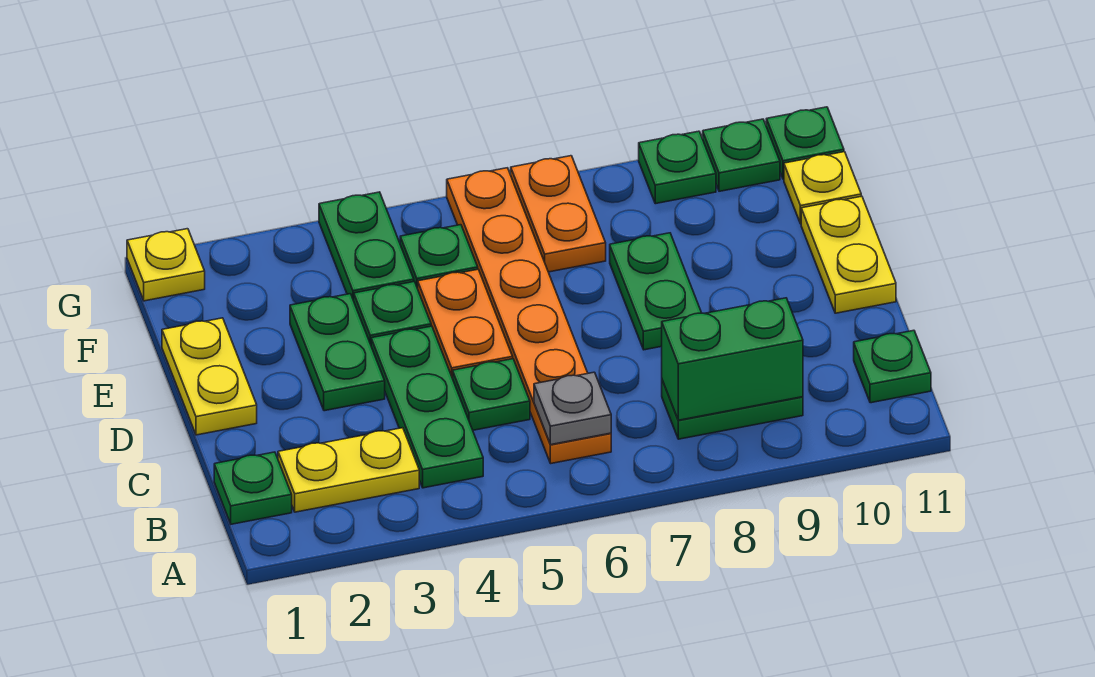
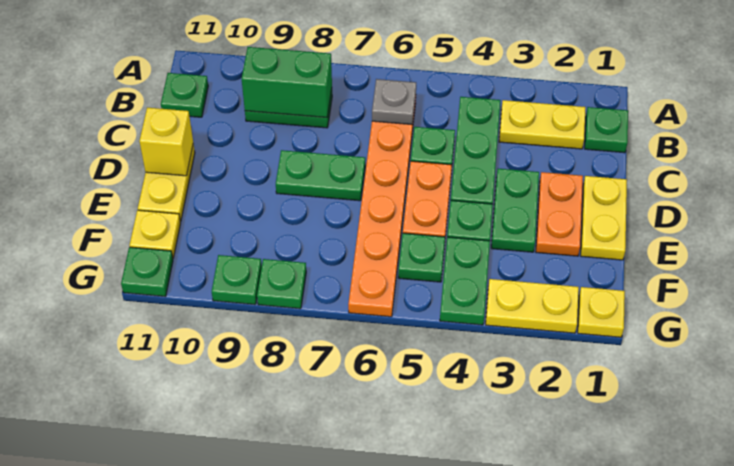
green 1x2 plate [610,233,701,350] -> green 1x2 plate turned to [276,150,365,201]
none -> yellow 1x1 brick [139,108,193,176]
orange 1x2 plate [511,156,606,272] -> orange 1x2 plate moved to [536,172,583,256]
none -> yellow 1x2 plate [486,279,579,333]
green 1x1 plate [703,119,780,191] -> green 1x1 plate moved to [257,259,306,309]

